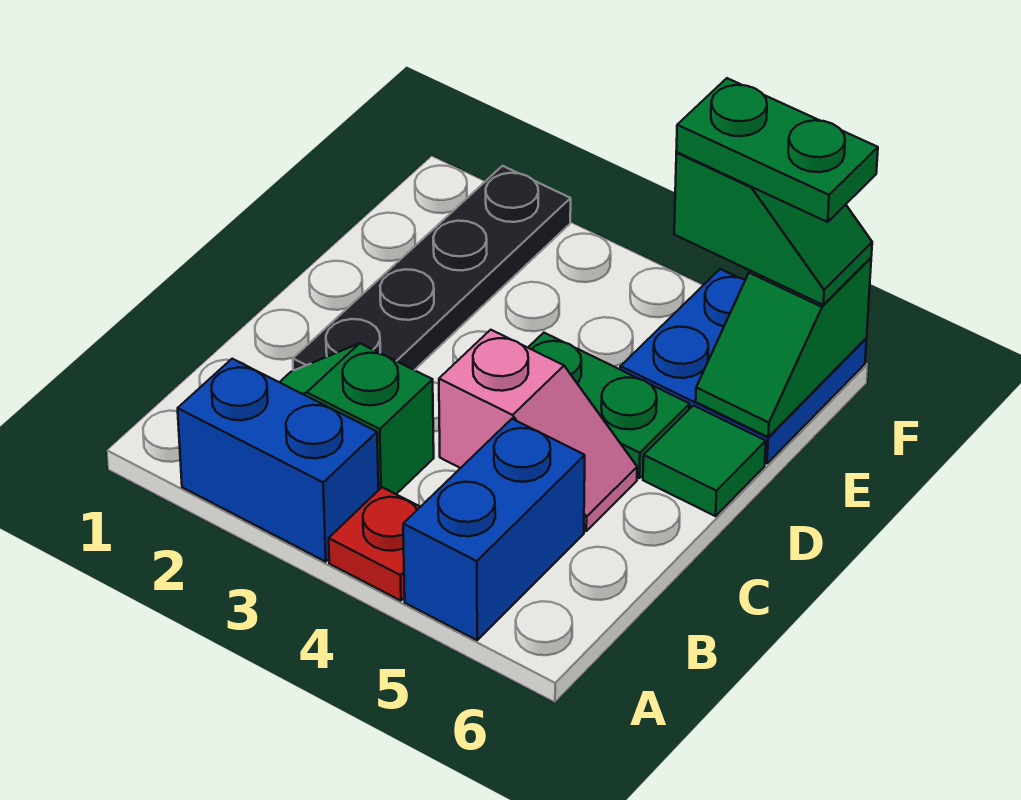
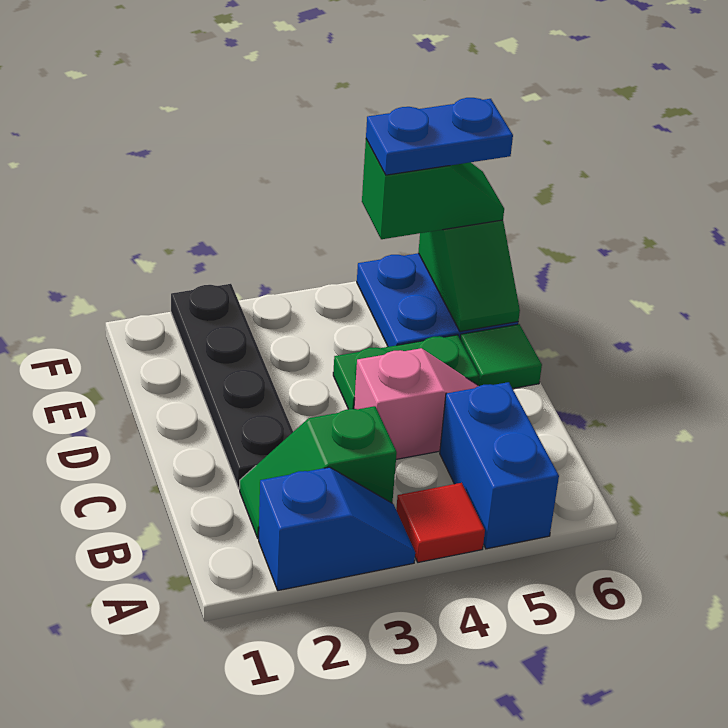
blue 1x2 brick [178,359,378,562] -> blue 1x2 slope [259,467,415,591]
red 1x1 plate [329,487,420,601] -> red 1x1 tile [396,483,485,562]
green 1x2 plate [676,78,878,222] -> blue 1x2 plate [366,98,513,175]

